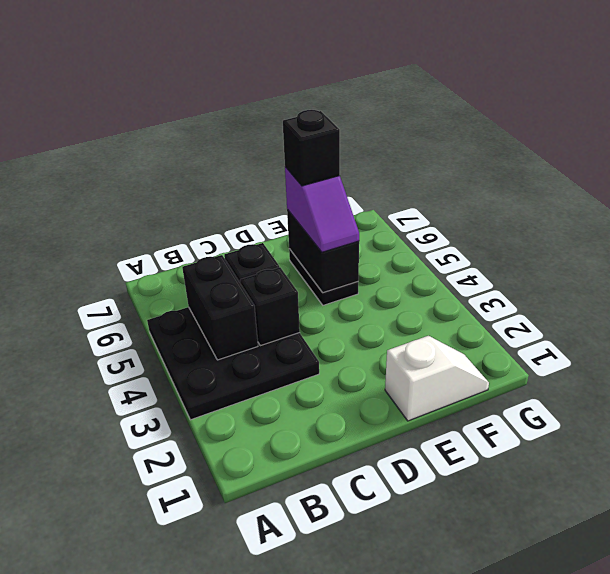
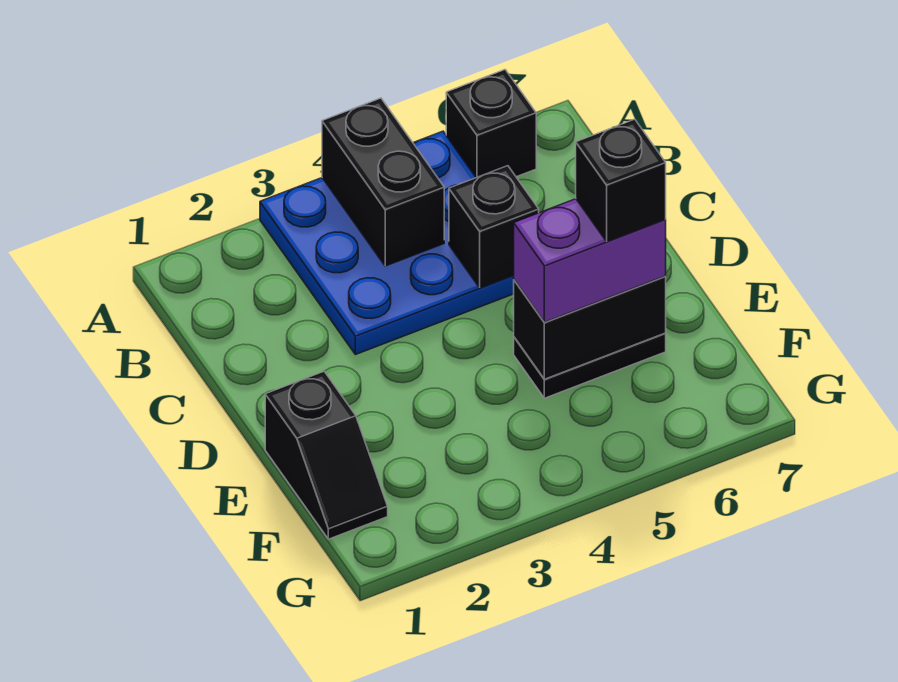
black 3x3 plate [147,307,319,420] -> blue 3x3 plate [260,131,514,355]
black 1x2 brick [182,255,258,360] -> black 1x2 brick turned to [322,98,444,266]
black 1x1 brick [240,267,300,346] -> black 1x1 brick moved to [446,70,536,178]
white 1x2 slope [385,336,489,421] -> black 1x2 slope [265,371,388,539]
purple 1x2 slope [285,167,359,252] -> purple 1x2 brick [514,199,666,322]

